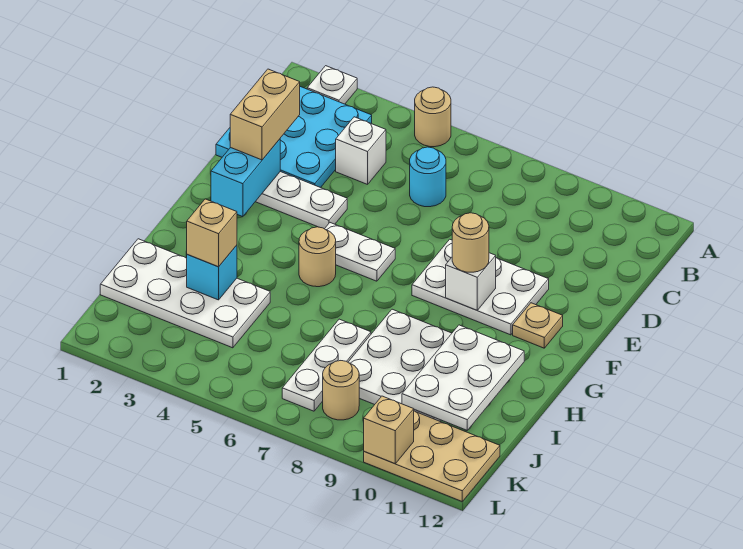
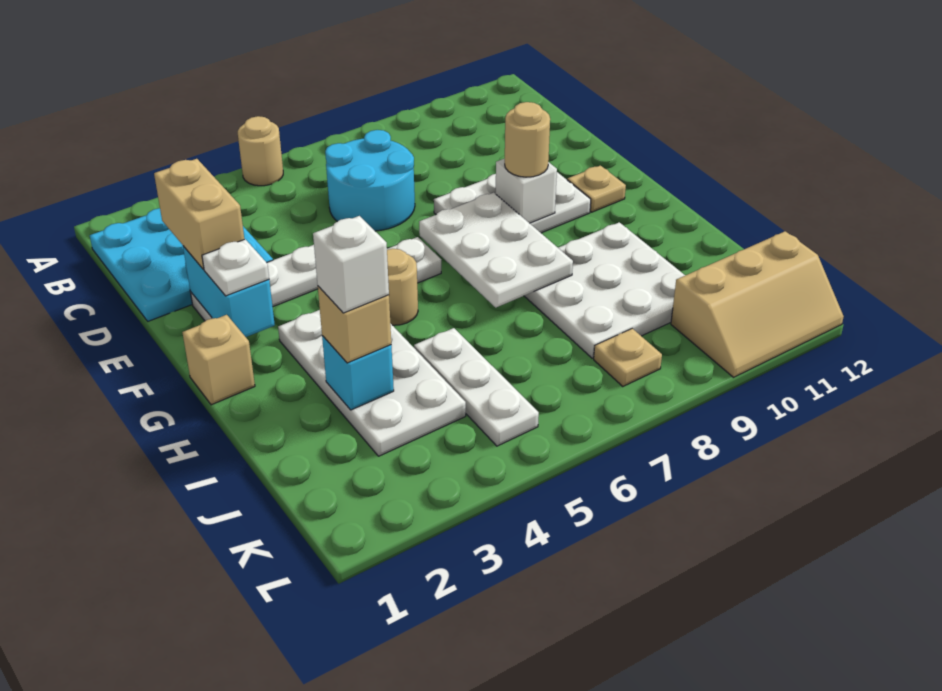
white 1x1 plate [307,66,357,104] -> white 1x1 plate moved to [202,239,269,296]
white 1x1 brick [336,117,386,184] -> white 1x1 brick moved to [313,216,389,313]
cyan 1x1 round brick [410,147,446,207] -> cyan 2x2 round brick [325,130,415,231]
white 2x3 plate [402,325,524,430] -> white 2x3 plate moved to [419,193,573,307]
white 2x4 plate [100,239,270,348] -> white 2x4 plate turned to [278,310,466,456]
white 1x3 plate [282,319,371,411] -> white 1x3 plate moved to [414,328,539,446]
tan 1x1 round brick [323,361,359,420] -> tan 1x1 plate [594,328,662,386]
tan 2x3 plate [364,411,500,501] -> tan 2x3 slope [671,231,844,377]
tan 1x1 brick [364,396,414,464] -> tan 1x1 brick moved to [182,315,255,405]

